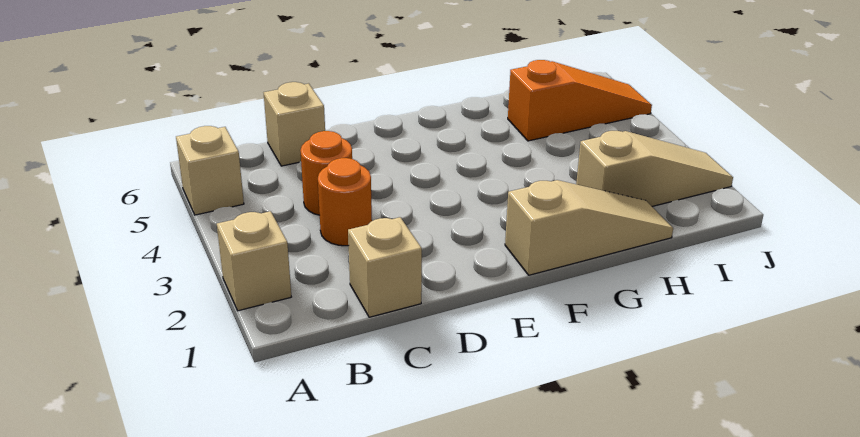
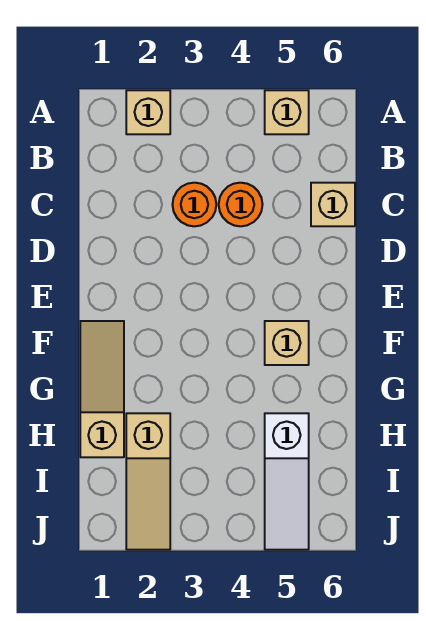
tan 1x1 brick [348,217,422,317] -> tan 1x1 brick moved to [265,321,309,365]
tan 1x3 slope [505,180,673,275] -> tan 1x3 slope turned to [80,321,124,457]
orange 1x3 slope [508,60,652,141] -> white 1x3 slope [265,413,309,550]

